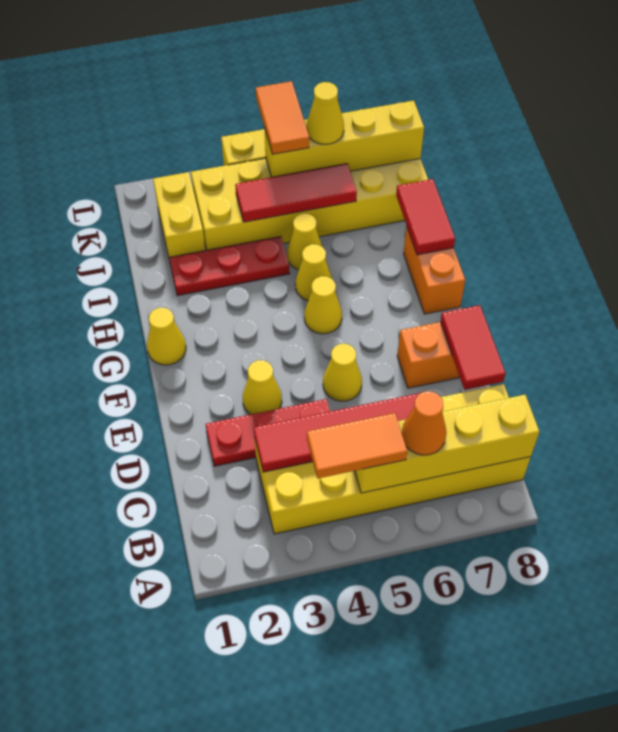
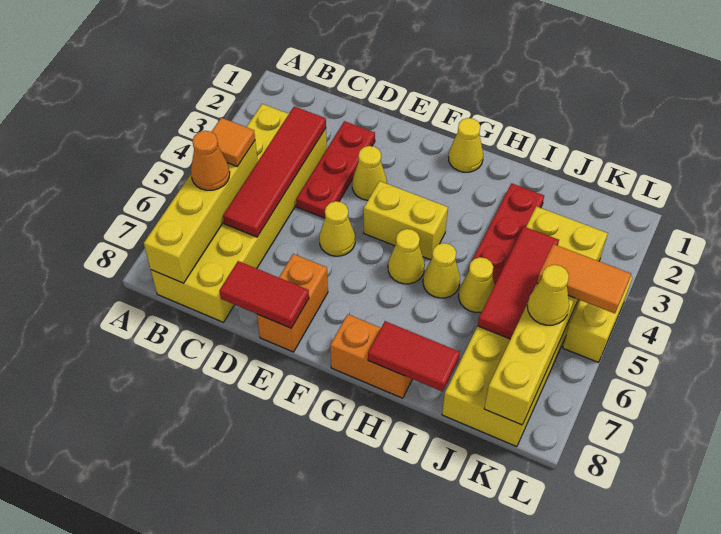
orange 1x2 tile [307,413,407,478] -> orange 1x1 tile [211,118,255,166]
yellow 1x2 brick [153,172,205,261] -> yellow 1x2 brick moved to [364,181,448,260]

